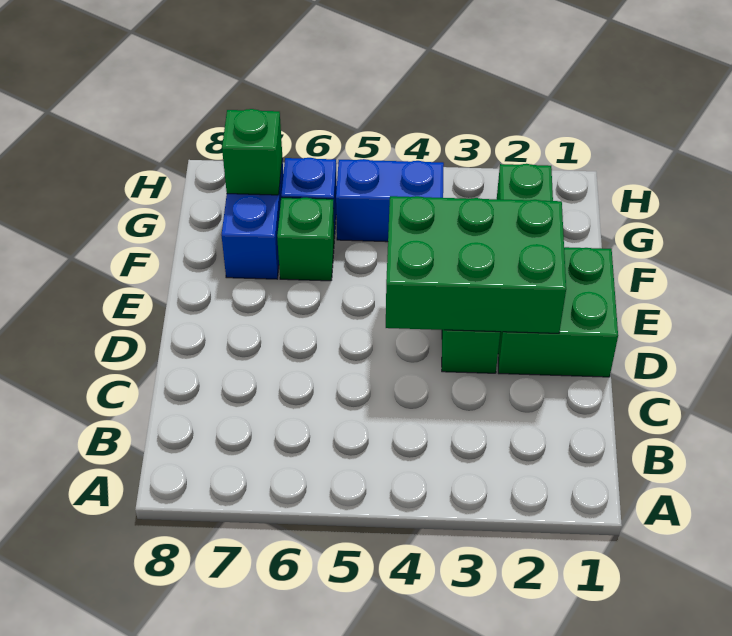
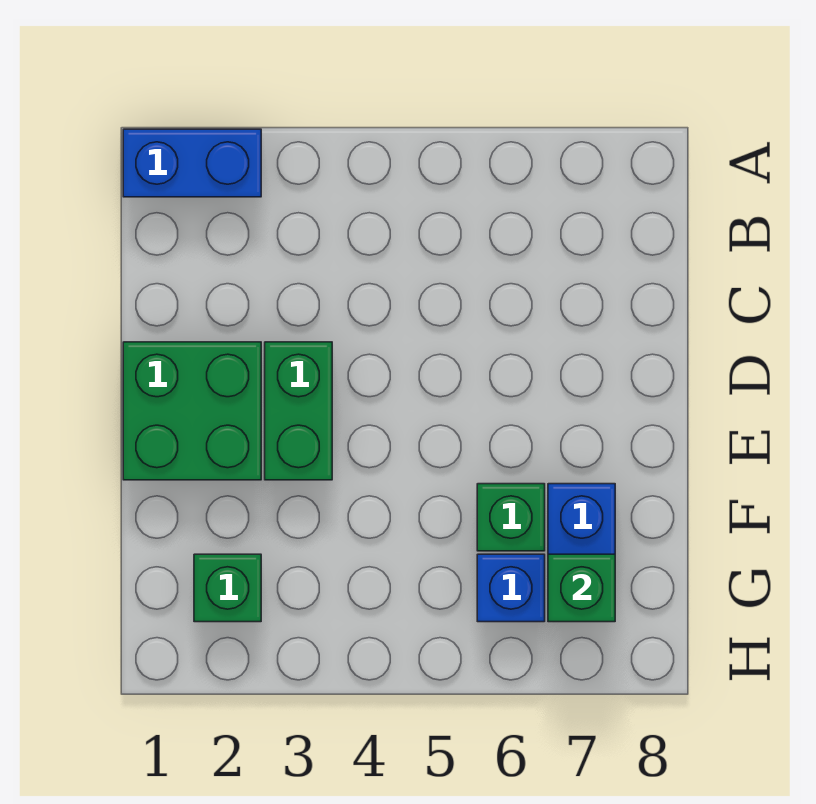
green 2x3 brick [386,196,566,333] -> none
blue 1x2 brick [336,159,444,242] -> blue 1x2 brick moved to [123,129,261,197]

